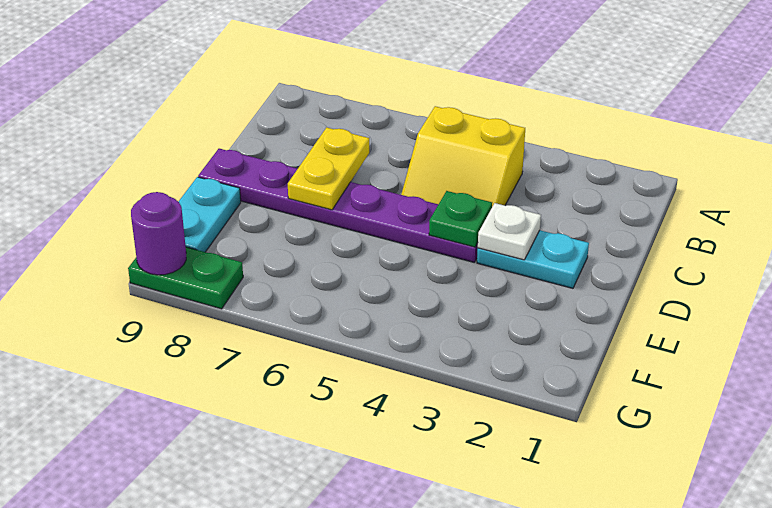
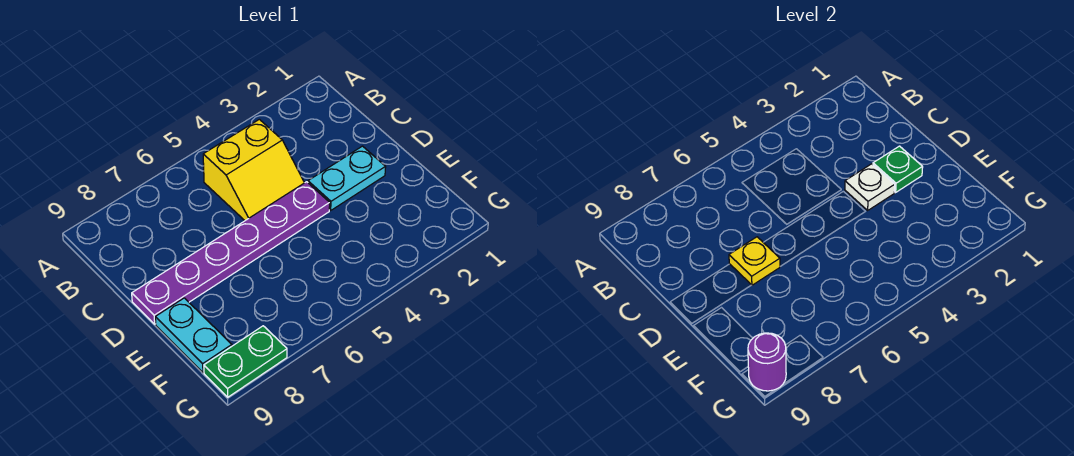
yellow 1x2 plate [288,127,369,210] -> yellow 1x1 plate [729,237,780,285]
green 1x1 plate [429,191,492,247] -> green 1x1 plate moved to [873,146,923,192]

